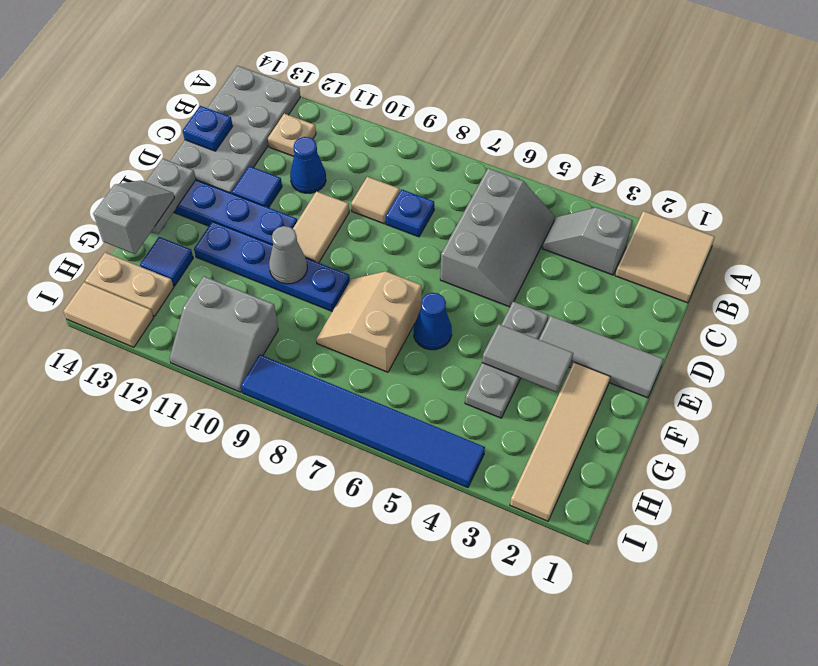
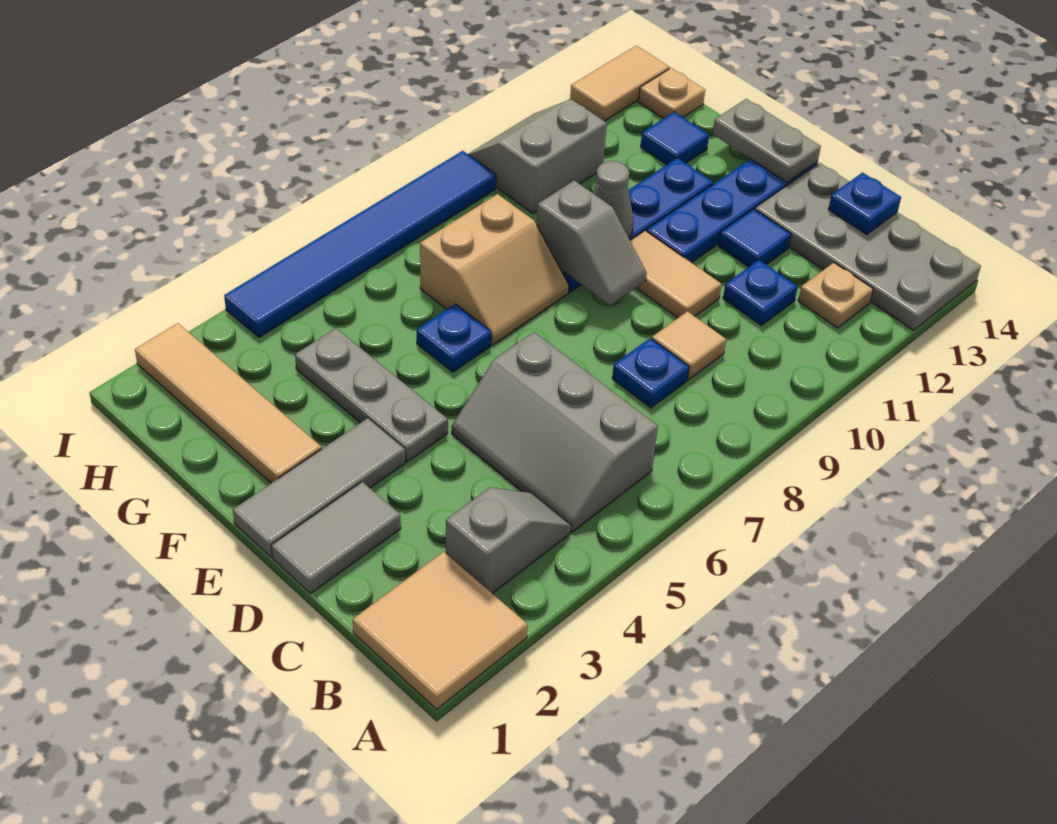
blue 1x1 cone [290,137,326,193] -> blue 1x1 plate [723,260,797,326]
grey 1x2 tile [482,324,573,392] -> grey 1x2 tile moved to [271,482,401,594]
blue 1x1 cone [414,293,452,350] -> blue 1x1 plate [417,304,491,372]
tan 2x2 slope [316,271,422,372] -> tan 2x2 slope turned to [420,194,569,345]
grey 1x2 slope [93,180,174,254] -> grey 1x2 slope moved to [537,180,647,305]
tan 1x2 plate [85,252,174,316] -> tan 1x1 plate [638,68,705,119]

